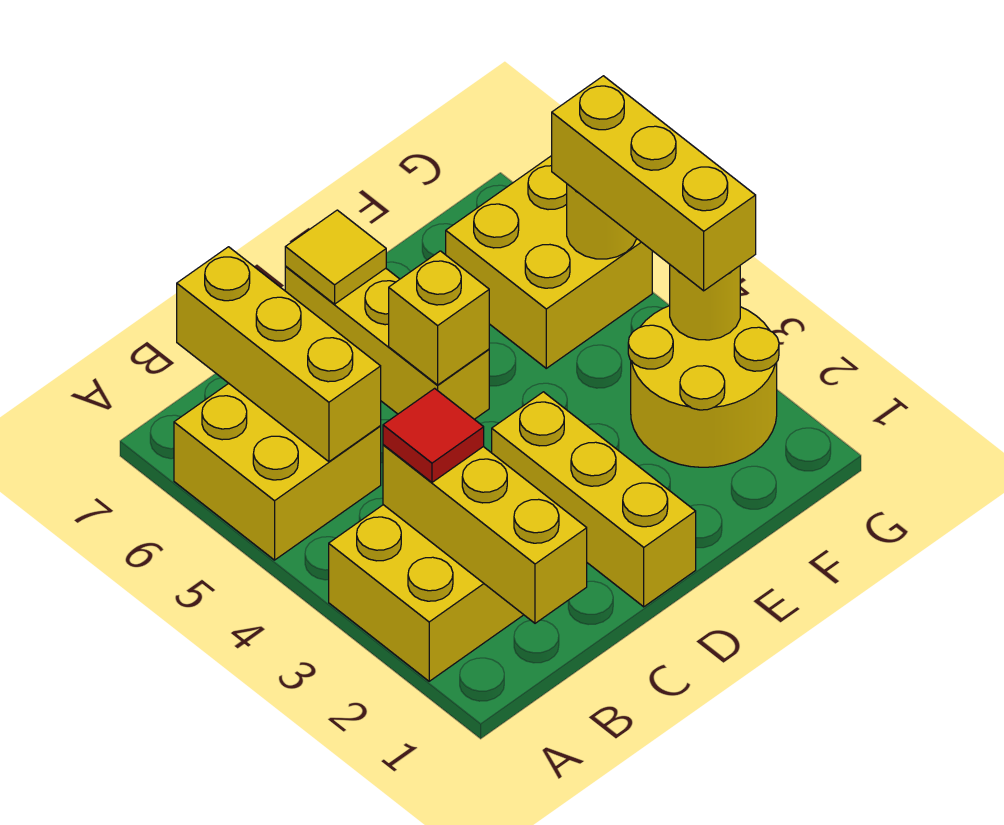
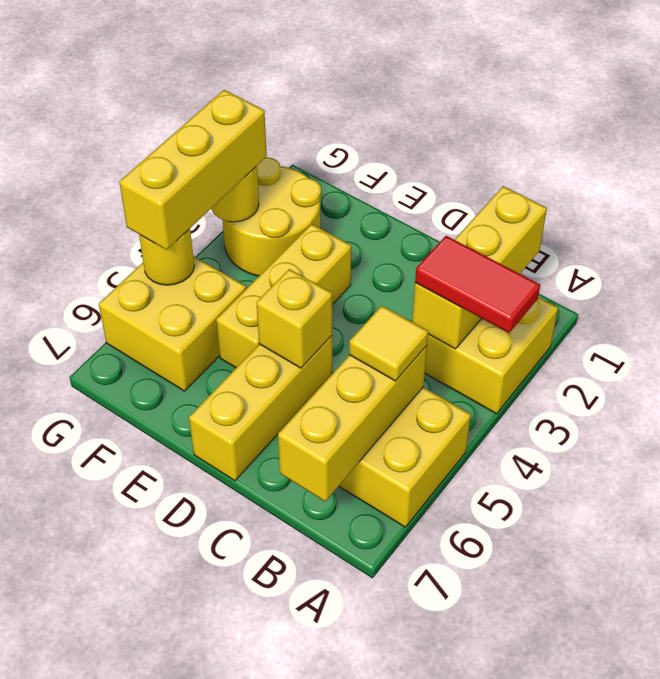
red 1x1 tile [383,388,484,482] -> red 1x2 tile [415,236,540,333]
yellow 1x3 brick [492,392,696,607] -> yellow 1x3 brick moved to [216,224,351,368]
yellow 1x1 tile [285,210,386,304] -> yellow 1x1 tile moved to [349,306,428,381]

